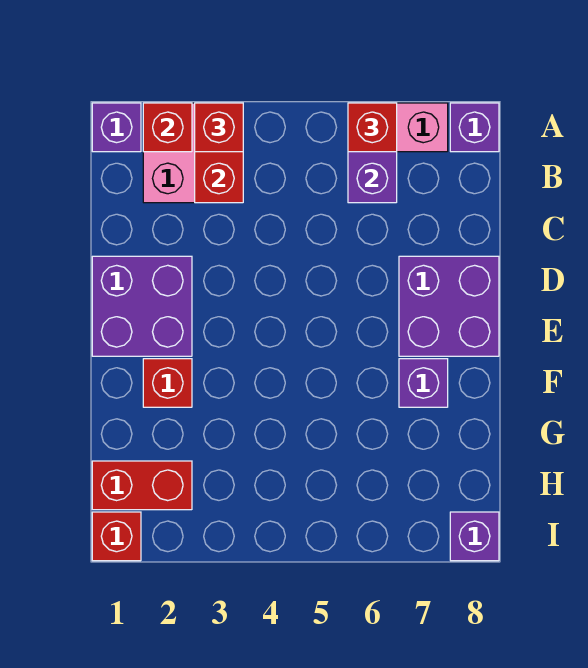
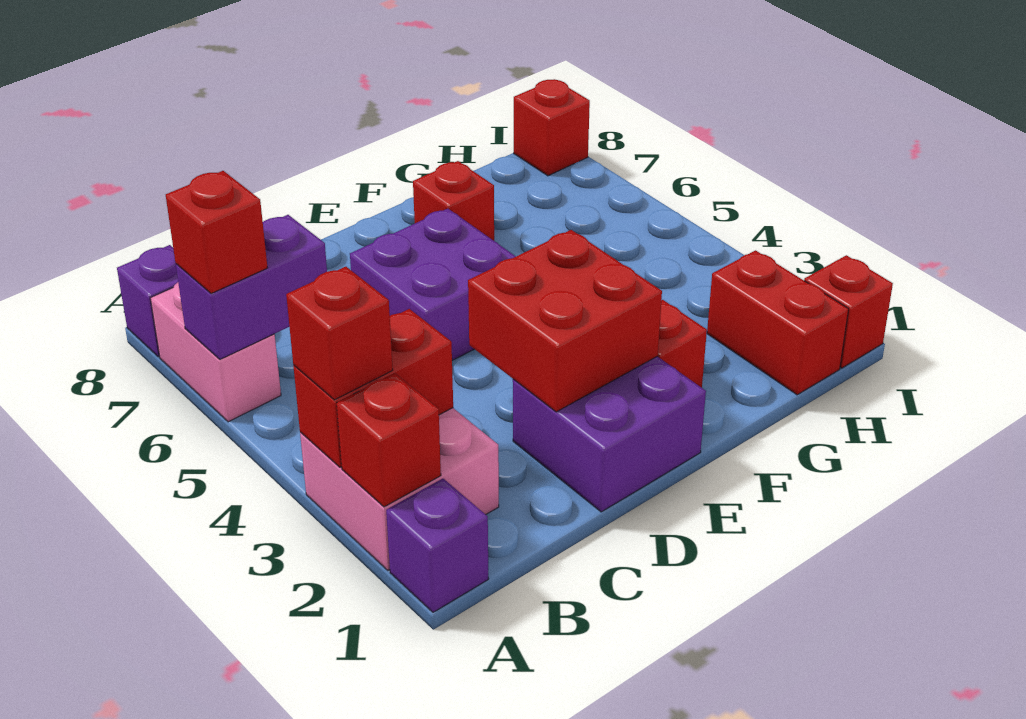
none -> red 2x2 brick [468,230,662,412]
purple 2x2 brick [399,256,499,356] -> purple 2x2 brick moved to [350,209,516,360]
purple 1x1 brick [399,359,448,407] -> red 1x1 brick [413,161,494,241]
purple 1x1 brick [450,512,499,561] -> red 1x1 brick [514,79,590,176]

